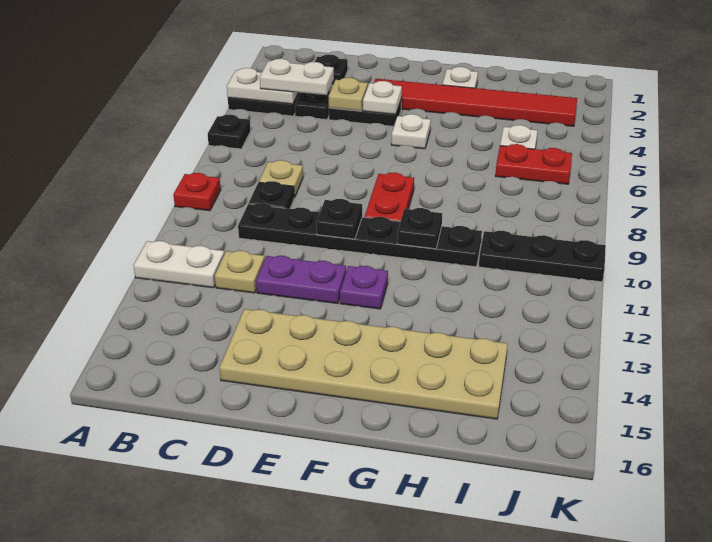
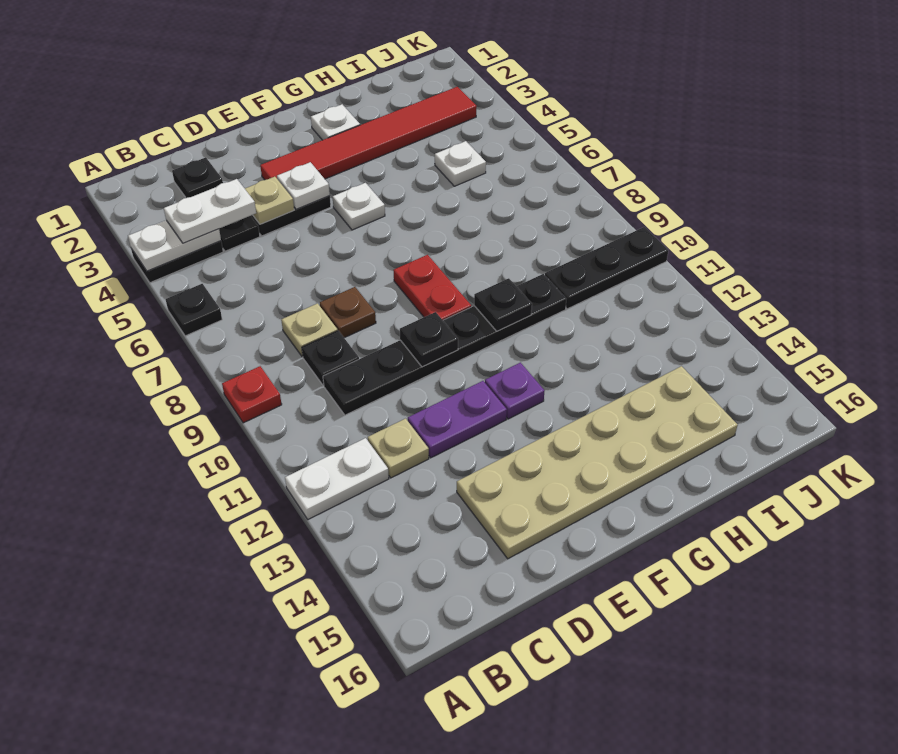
none -> brown 1x1 plate [320,287,376,338]
red 1x2 plate [495,144,572,184] -> none

